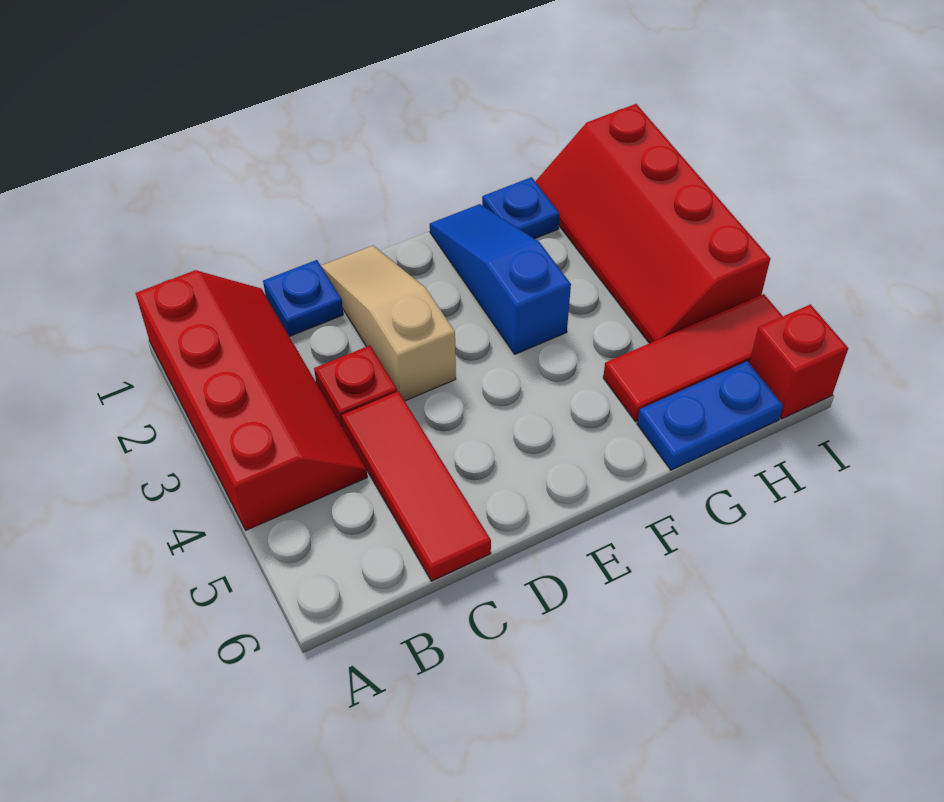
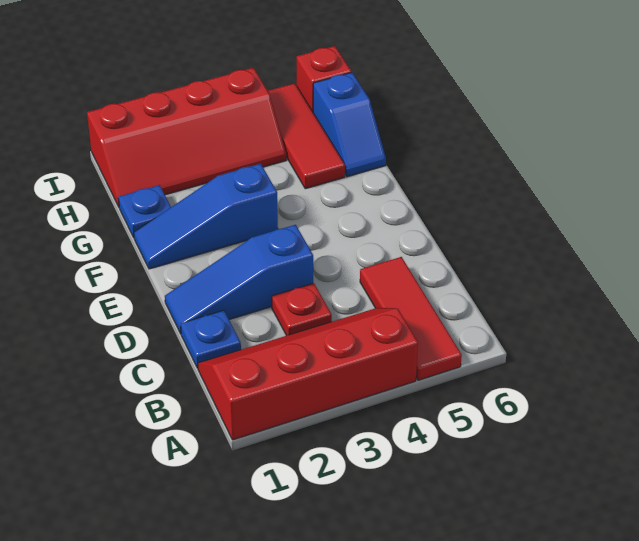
red 1x3 tile [342,391,491,581] -> red 1x3 tile turned to [360,257,462,380]
tan 1x3 slope [321,246,456,401] -> blue 1x3 slope [165,225,313,334]
blue 1x2 plate [637,361,783,470] -> blue 1x2 slope [313,72,386,177]

